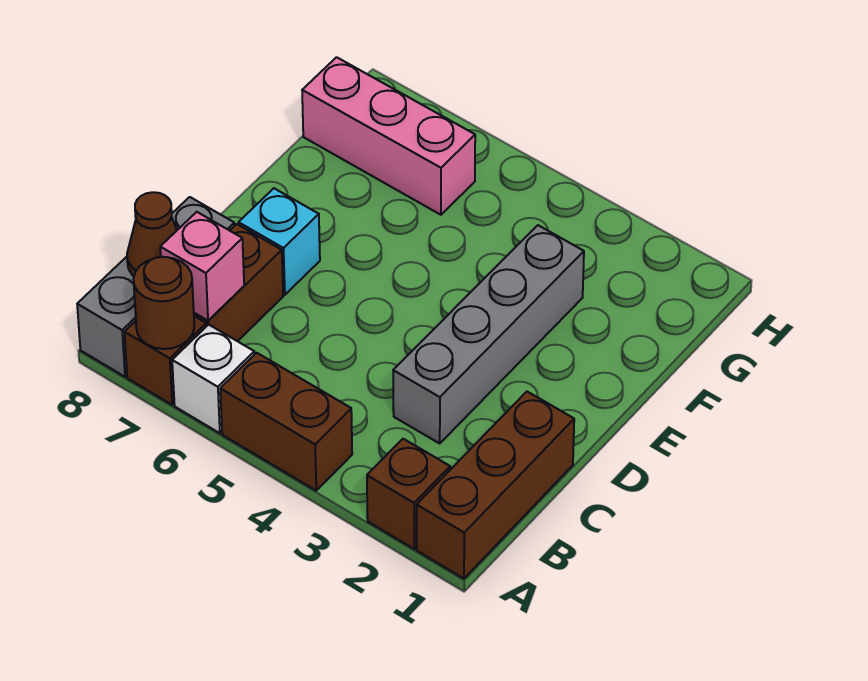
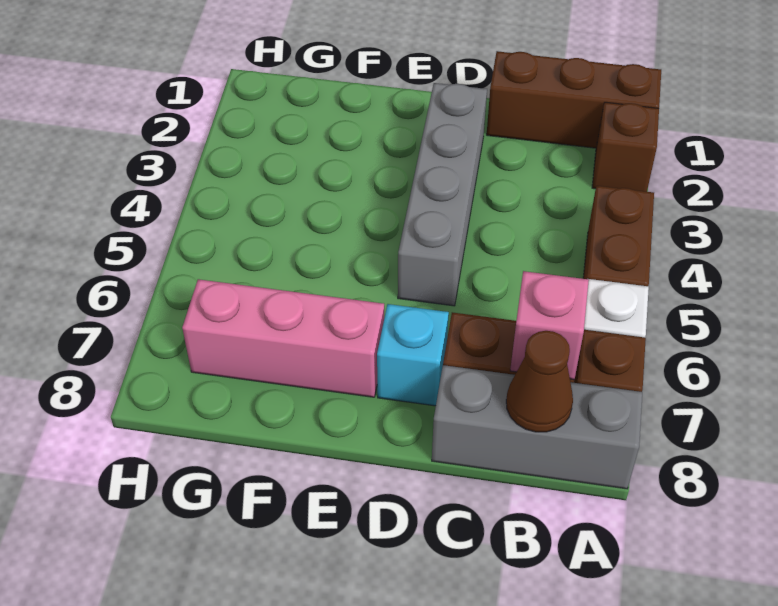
brown 1x1 round brick [134,257,194,349] -> none
grey 1x4 brick [393,225,584,443] -> grey 1x4 brick turned to [398,83,487,306]
pink 1x3 brick [302,57,475,215] -> pink 1x3 brick turned to [182,279,384,397]

